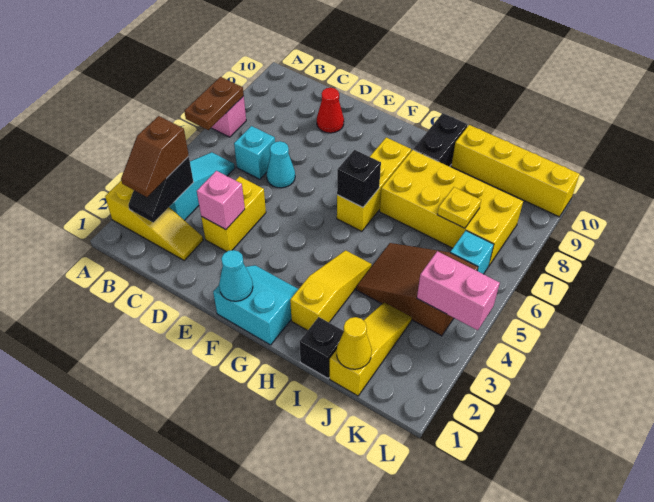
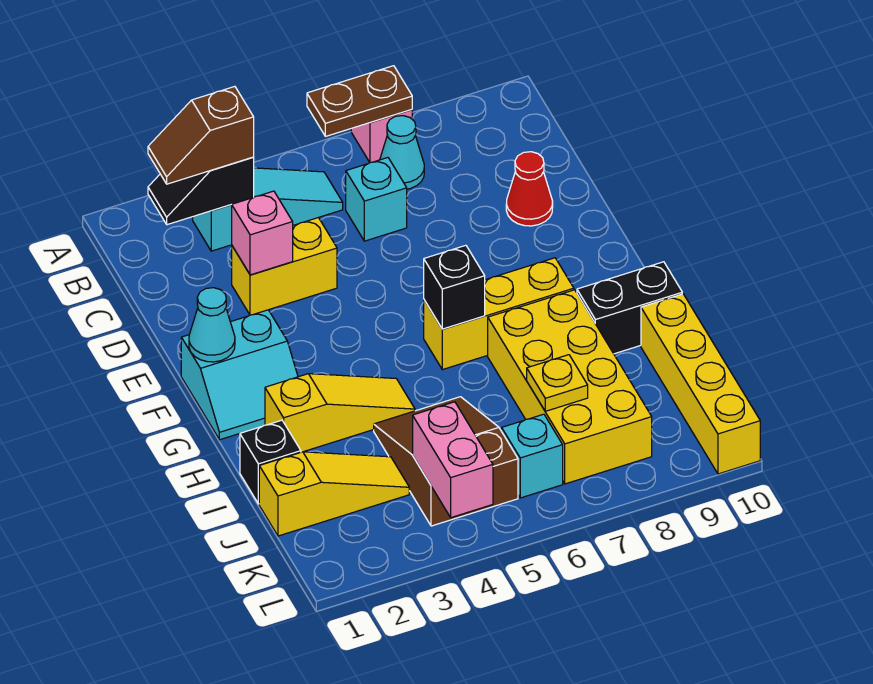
yellow 1x3 slope [105,181,203,260] -> none
cyan 1x1 cone [266,141,295,188] -> cyan 1x1 cone moved to [380,116,424,189]
cyan 2x2 slope [213,265,298,345] -> cyan 2x2 slope turned to [181,310,298,440]
yellow 1x1 cone [337,317,372,369] -> none

